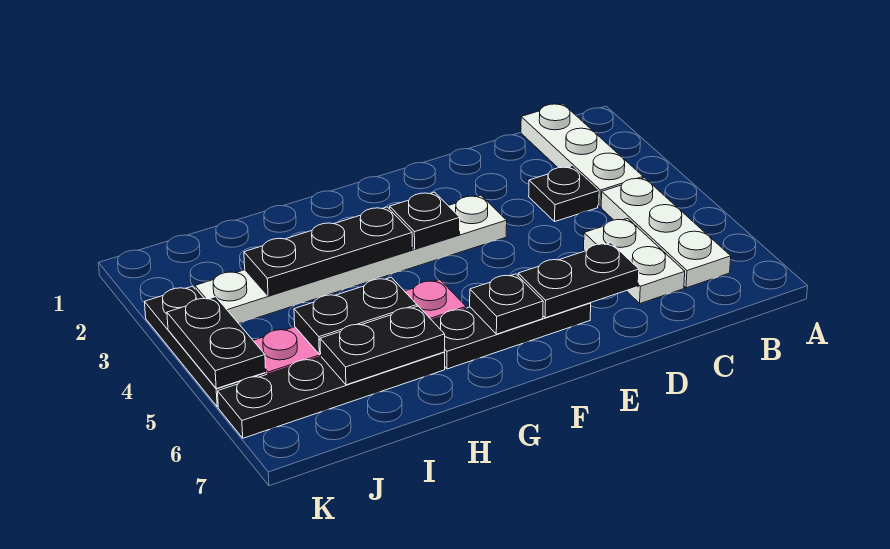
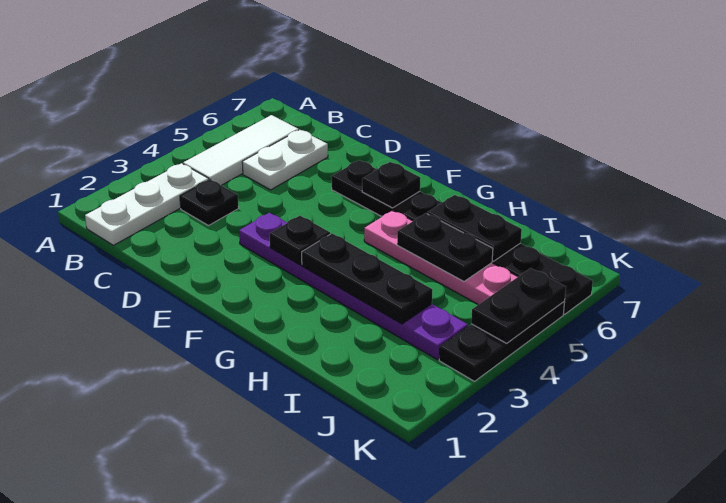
white 1x3 plate [601,178,731,288] -> white 1x3 tile [183,115,299,185]
black 1x2 plate [518,243,639,318] -> none
white 1x6 plate [195,195,507,324] -> purple 1x6 plate [239,213,468,360]

